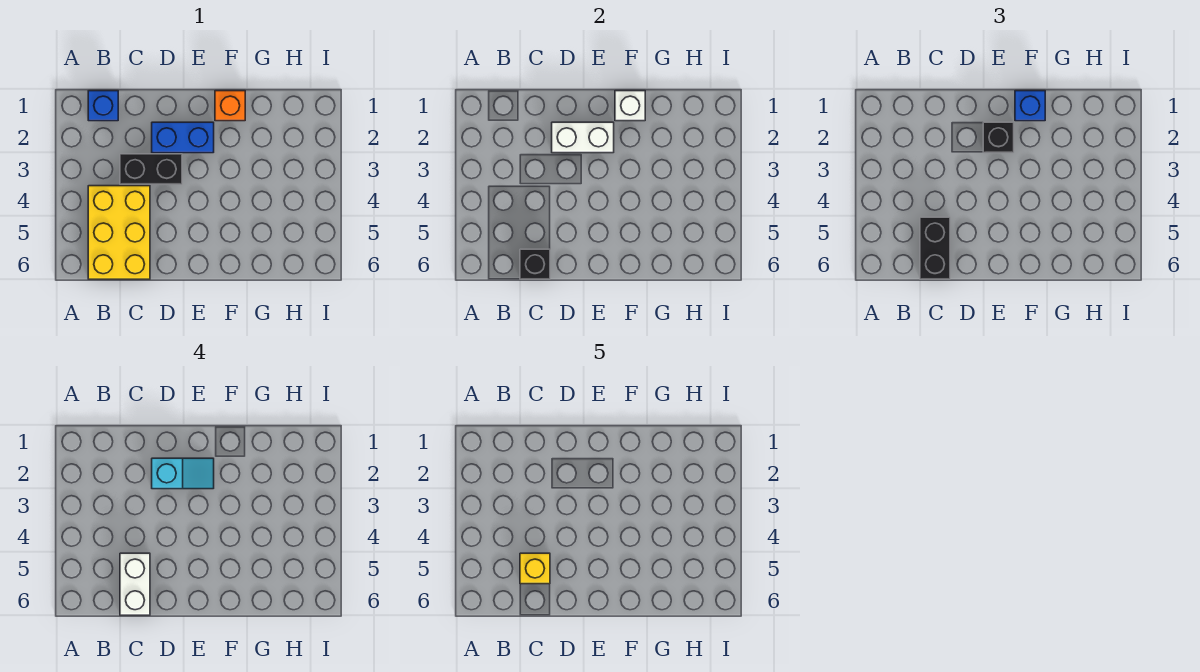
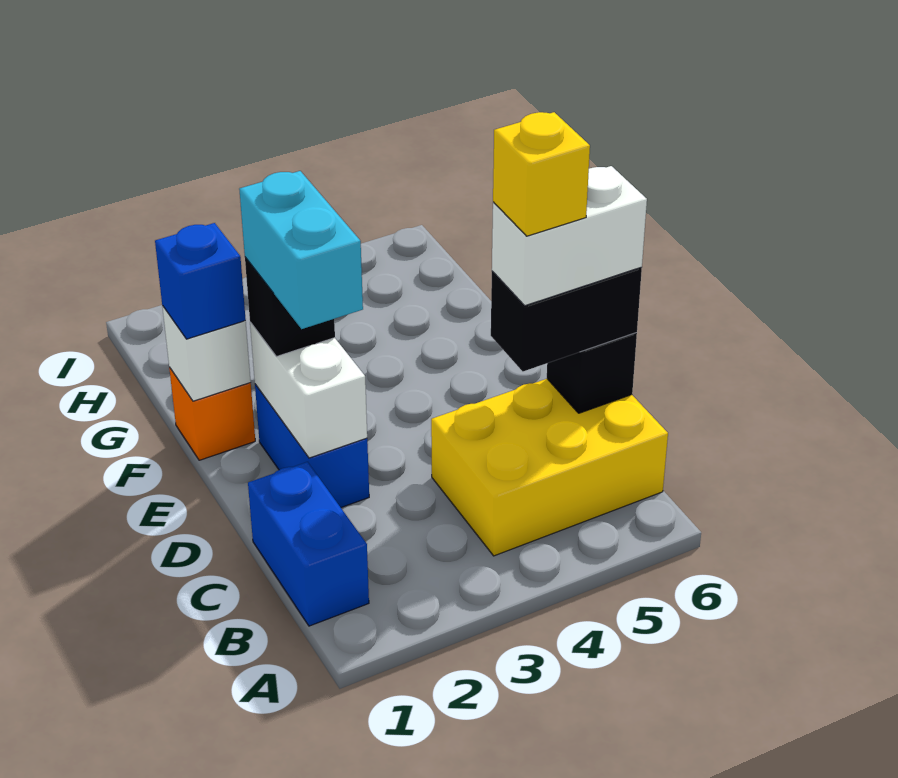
blue 1x1 brick [88,91,118,121] -> blue 1x2 brick [248,462,369,626]
black 1x2 brick [120,154,182,184] -> none
cyan 1x2 slope [152,458,214,489] -> cyan 1x2 brick [239,171,363,329]

